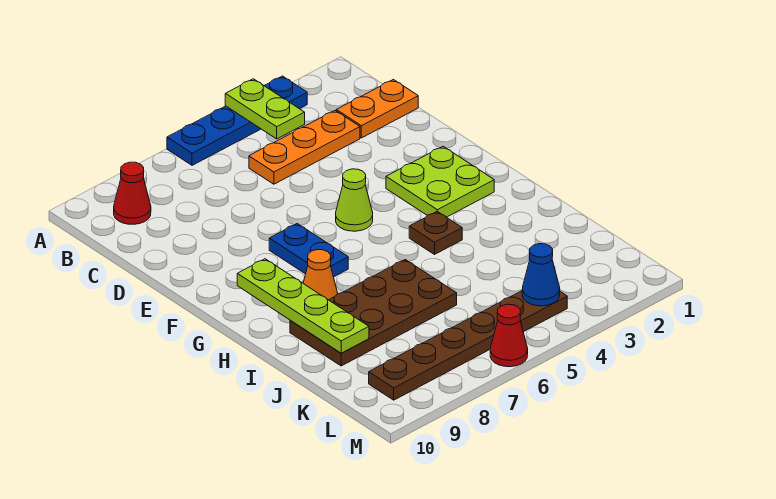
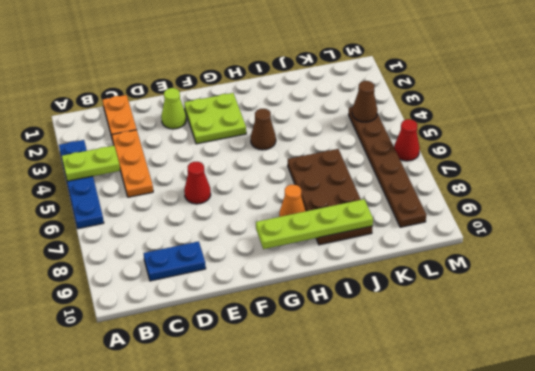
red 1x1 cone [114,162,151,224] -> red 1x1 cone moved to [184,162,211,204]
lime 1x1 cone [336,169,373,231] -> lime 1x1 cone moved to [161,88,186,129]
blue 1x2 plate [269,224,348,277] -> blue 1x2 plate moved to [143,241,206,281]
brown 1x1 plate [409,212,462,254] -> brown 1x1 cone [251,109,276,150]
blue 1x1 cone [522,244,560,306] -> brown 1x1 cone [352,81,377,122]

